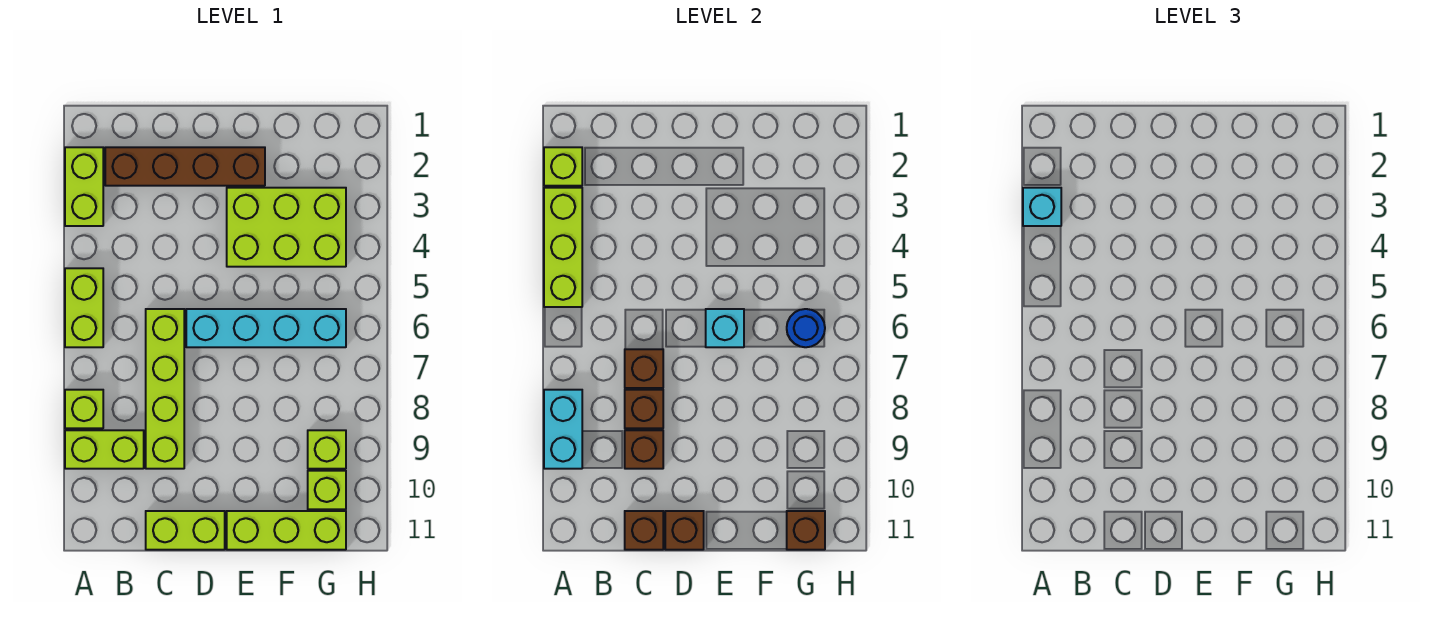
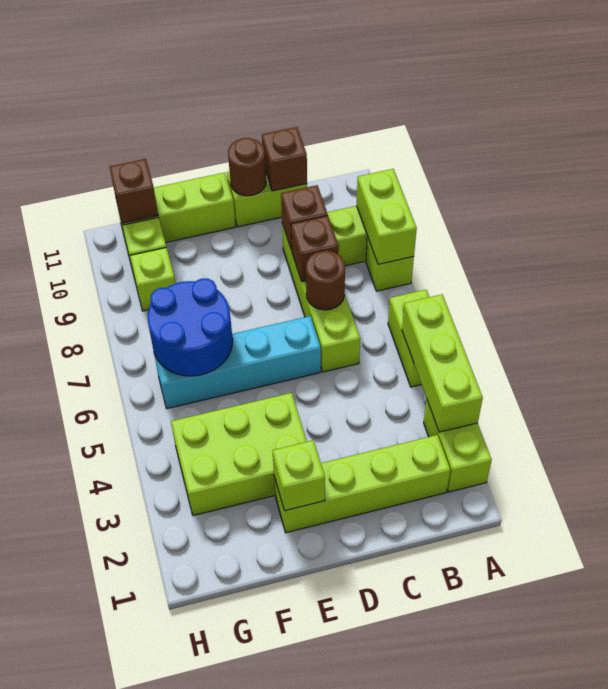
lime 1x1 brick [544,147,582,186] -> lime 1x1 brick moved to [273,440,325,511]
cyan 1x1 brick [1023,188,1061,226] -> none
cyan 1x2 brick [544,390,582,469] -> lime 1x2 brick [356,169,417,264]
brown 1x4 brick [105,147,265,186] -> lime 1x4 brick [274,435,450,533]
brown 1x1 brick [625,349,663,388] -> brown 1x1 round brick [306,251,345,310]
brown 1x1 brick [665,511,704,550] -> brown 1x1 round brick [228,138,266,196]
cyan 1x1 brick [706,309,744,347] -> none
blue 1x1 round brick [787,309,825,347] -> blue 2x2 round brick [148,278,233,376]

